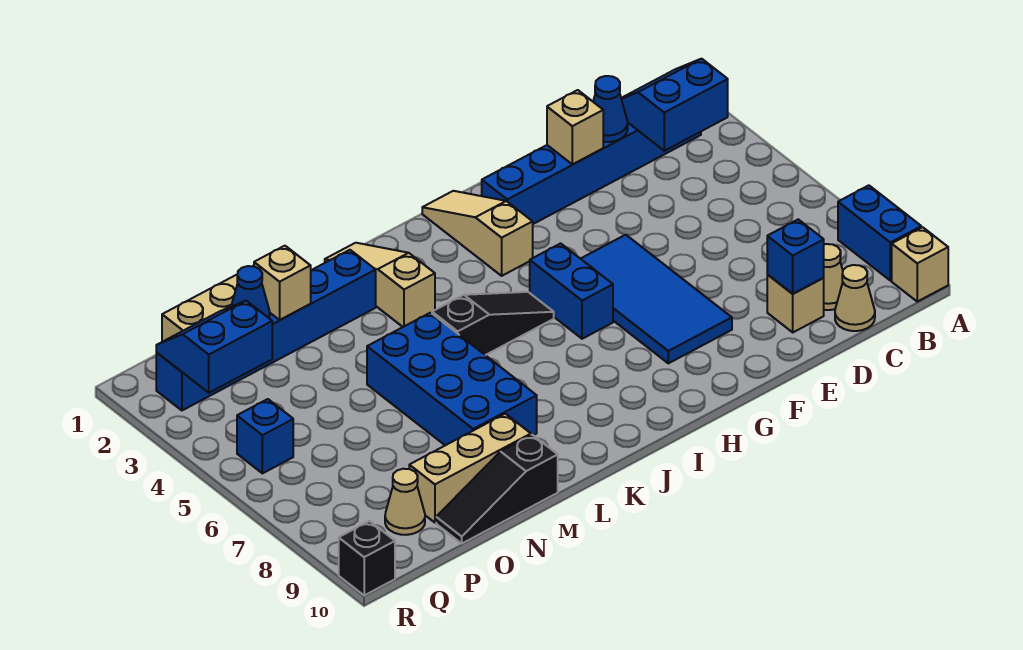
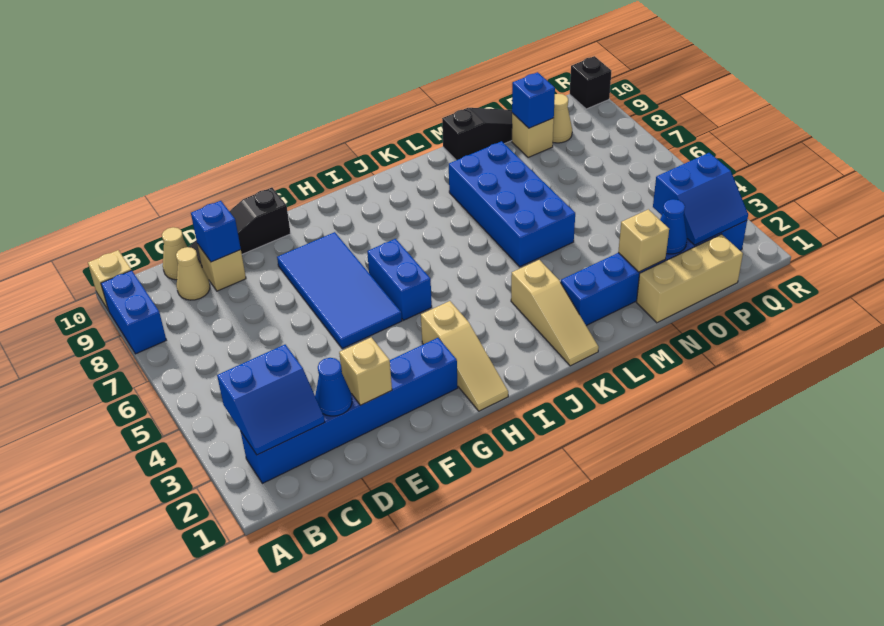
black 1x3 slope [432,292,554,355] -> black 1x3 slope moved to [189,188,291,266]
tan 1x3 brick [409,414,531,523] -> tan 1x1 brick [512,113,554,158]
blue 1x1 brick [237,399,293,473] -> blue 1x1 brick moved to [512,72,555,128]

